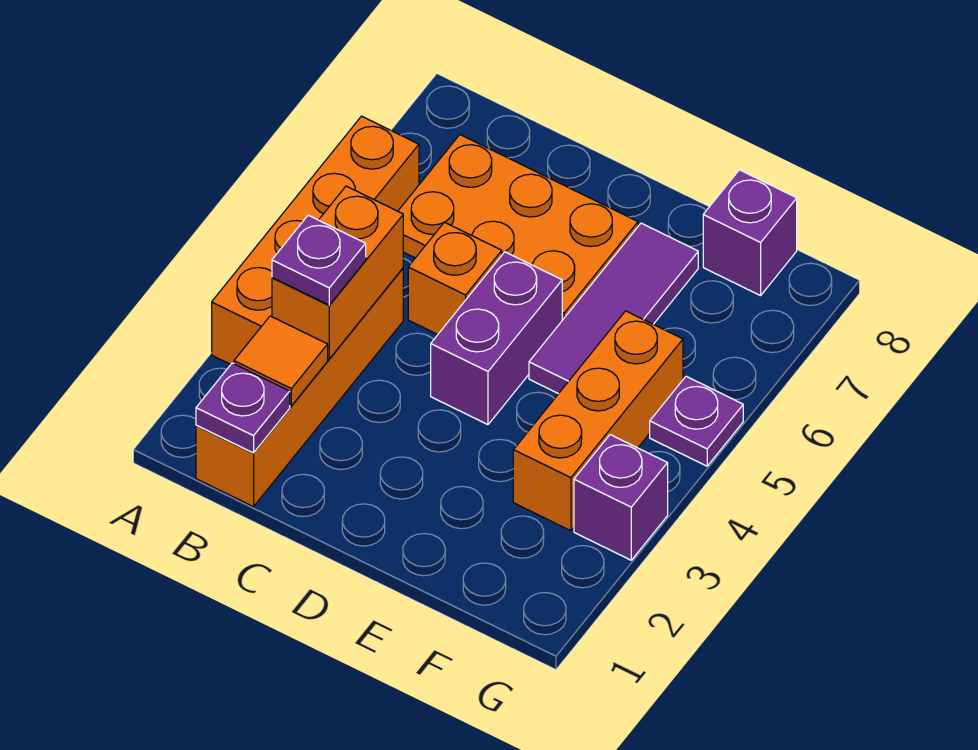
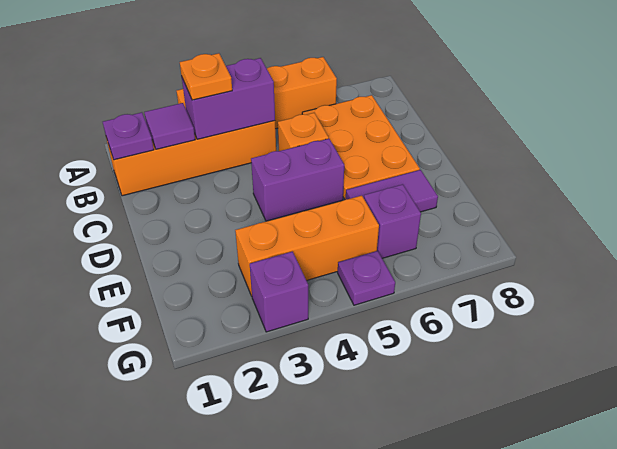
orange 1x1 tile [234,316,328,406] -> purple 1x1 tile [144,103,195,149]
orange 1x2 brick [272,186,403,359] -> purple 1x2 brick [182,58,275,139]
purple 1x1 plate [272,215,366,305] -> orange 1x1 plate [180,53,232,100]
purple 1x3 tile [529,223,698,394] -> purple 1x2 tile [346,170,438,212]
purple 1x1 brick [703,170,797,296] -> purple 1x1 brick moved to [364,184,421,258]

